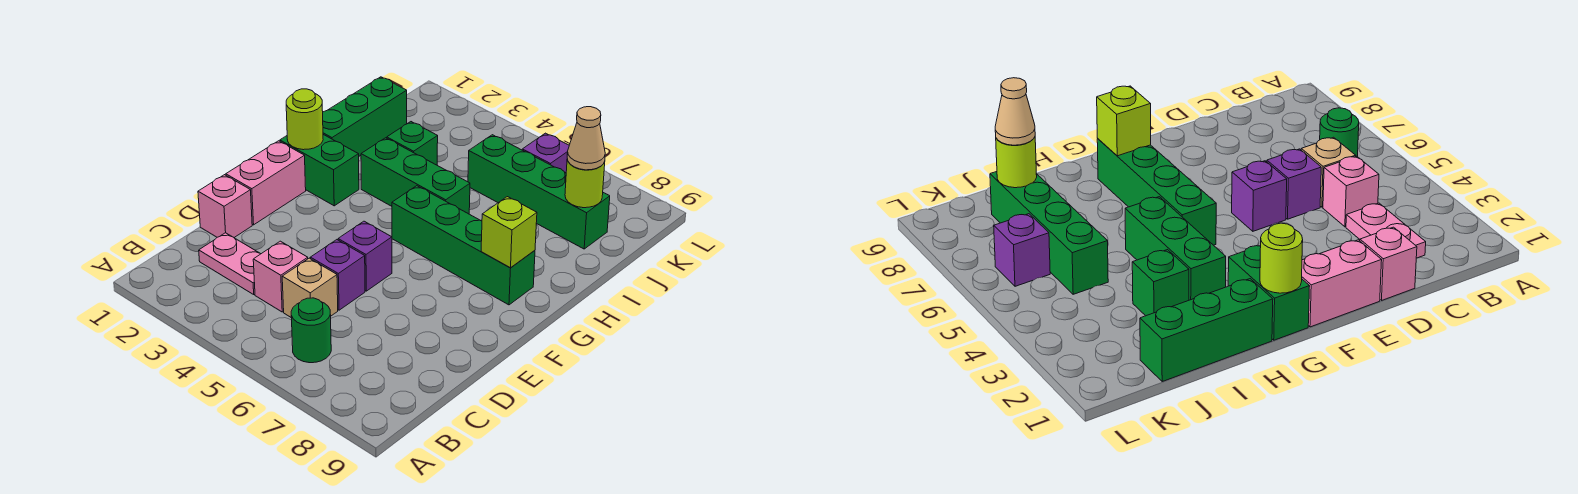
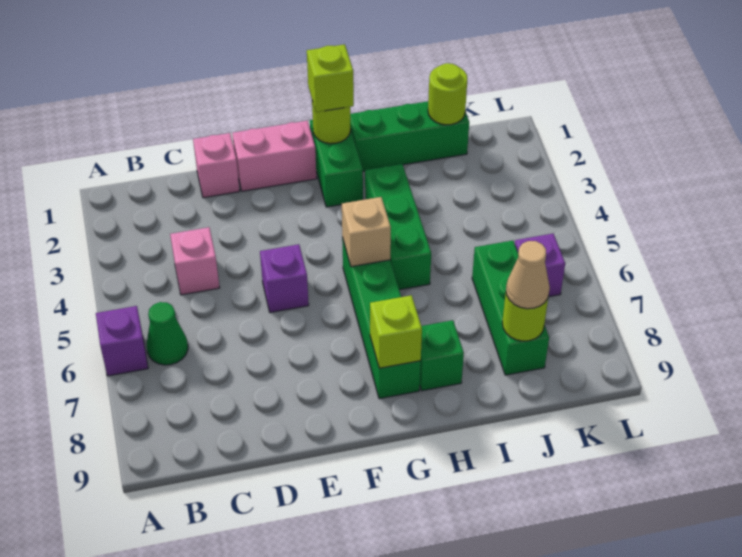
green 1x1 round brick [291,298,331,363] -> green 1x1 cone [147,302,188,365]
pink 1x2 plate [199,233,260,294] -> none
tan 1x1 brick [282,258,338,317] -> tan 1x1 brick moved to [342,197,391,267]
purple 1x1 brick [310,240,365,310] -> purple 1x1 brick moved to [96,306,148,376]
none -> lime 1x1 brick [307,44,354,112]
green 1x1 brick [387,122,438,165] -> green 1x1 brick moved to [420,320,464,391]
none -> lime 1x1 round brick [428,63,467,125]
green 1x4 brick [468,135,610,249] -> green 1x3 brick [472,241,549,375]

